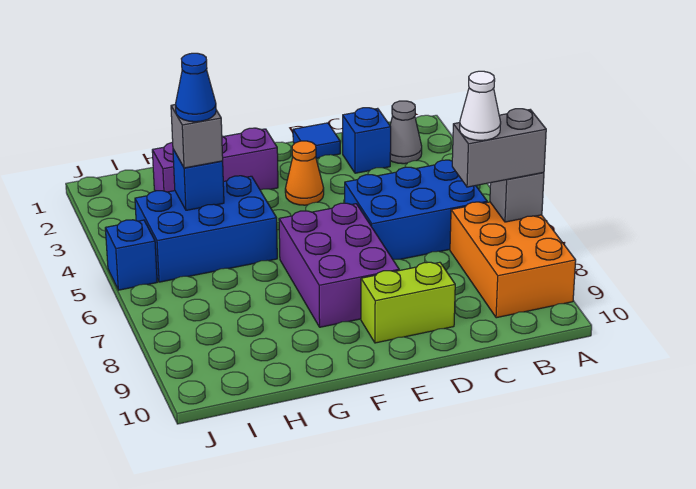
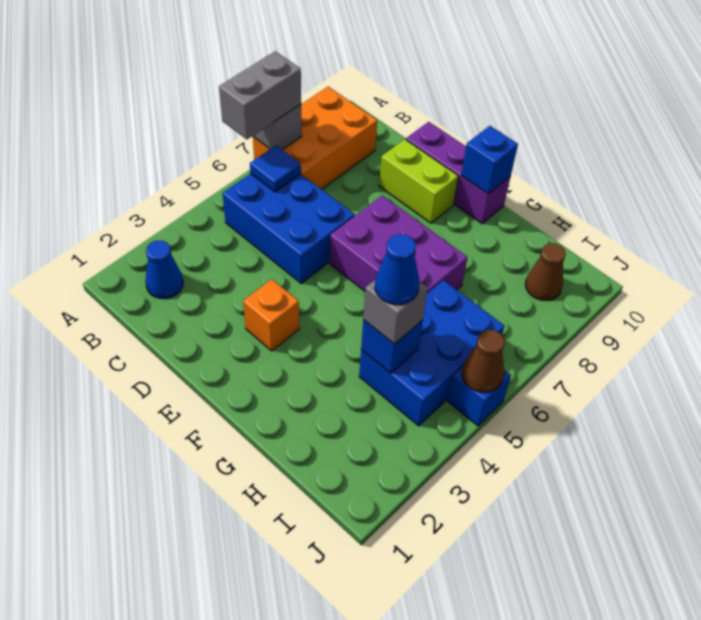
grey 1x2 brick [452,109,546,187] -> grey 1x2 brick turned to [219,51,301,139]
grey 1x1 cone [390,101,422,164] -> blue 1x1 cone [145,241,183,299]
white 1x1 cone [460,71,501,140] -> none
blue 1x1 brick [342,108,391,173] -> blue 1x1 brick moved to [461,126,518,194]
blue 1x1 tile [293,123,340,158] -> blue 1x1 tile moved to [250,146,301,192]
orange 1x1 cone [285,141,324,205] -> orange 1x1 brick [243,279,299,351]
purple 2x3 brick [279,203,399,327] -> purple 2x3 brick turned to [330,195,468,293]
purple 1x3 brick [152,128,278,192] -> purple 1x3 brick moved to [406,122,511,224]
blue 2x3 brick [135,176,277,282] -> blue 2x3 brick turned to [359,280,504,426]
none -> brown 1x1 cone [525,243,566,300]
none -> brown 1x1 cone [462,330,505,392]

